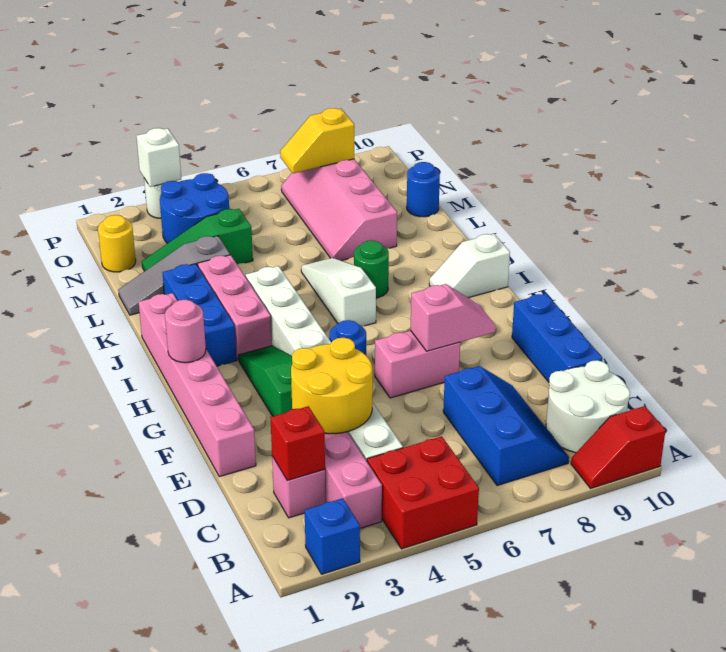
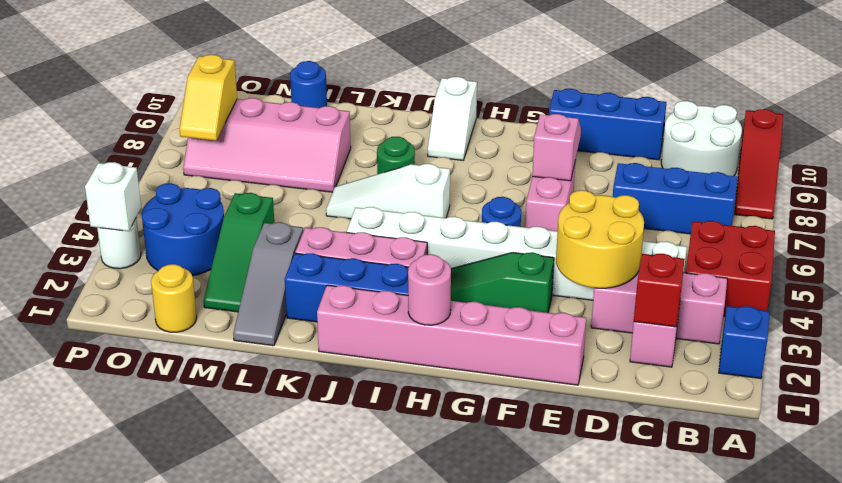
red 1x2 slope [571,406,666,488] -> red 1x3 slope [735,109,783,219]

